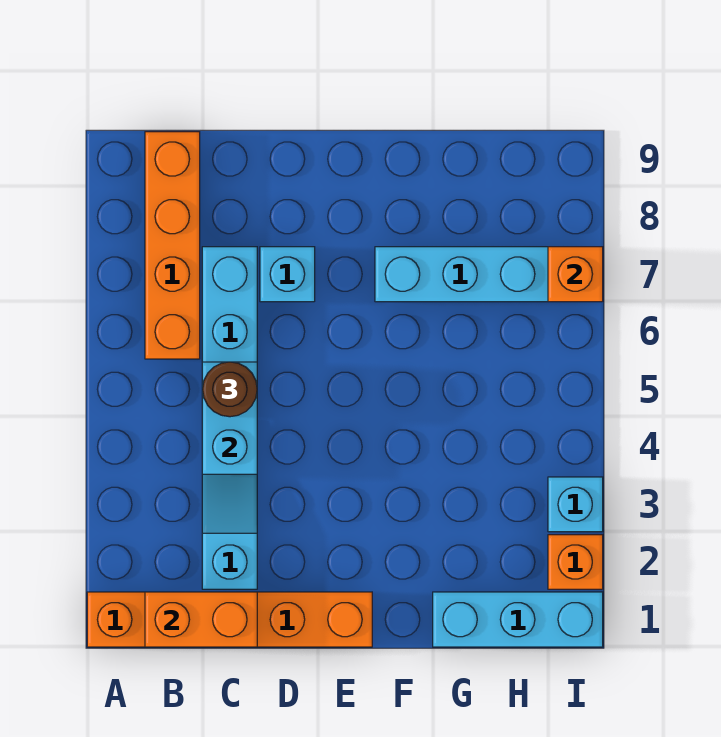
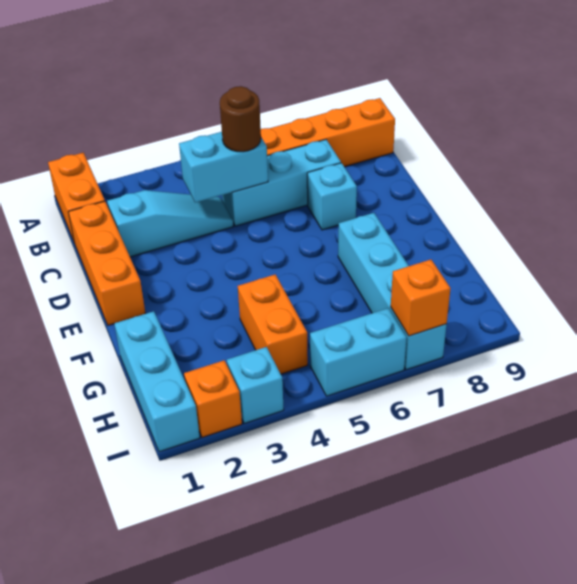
orange 1x2 brick [145,592,257,647] -> orange 1x2 brick moved to [238,274,308,374]
none -> cyan 1x2 brick [310,308,407,396]

